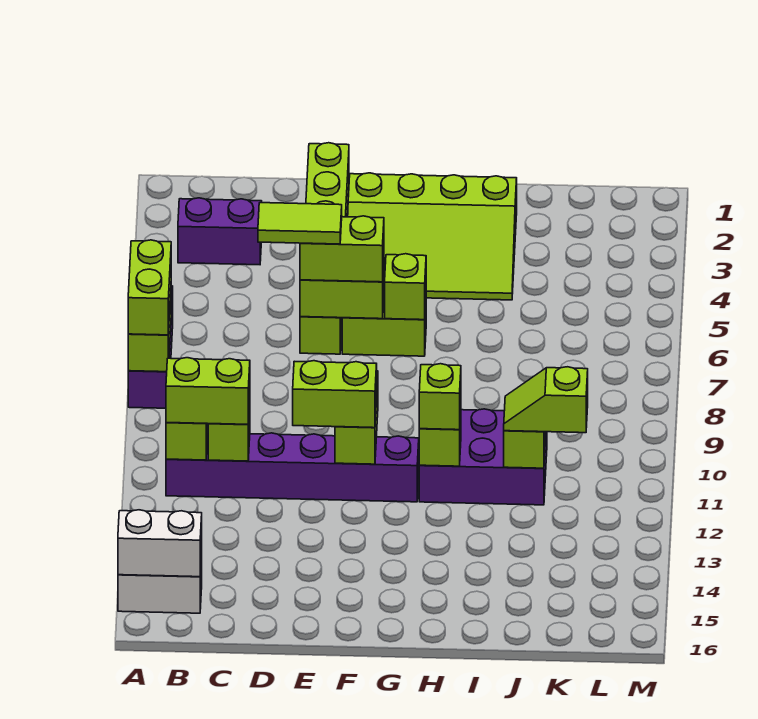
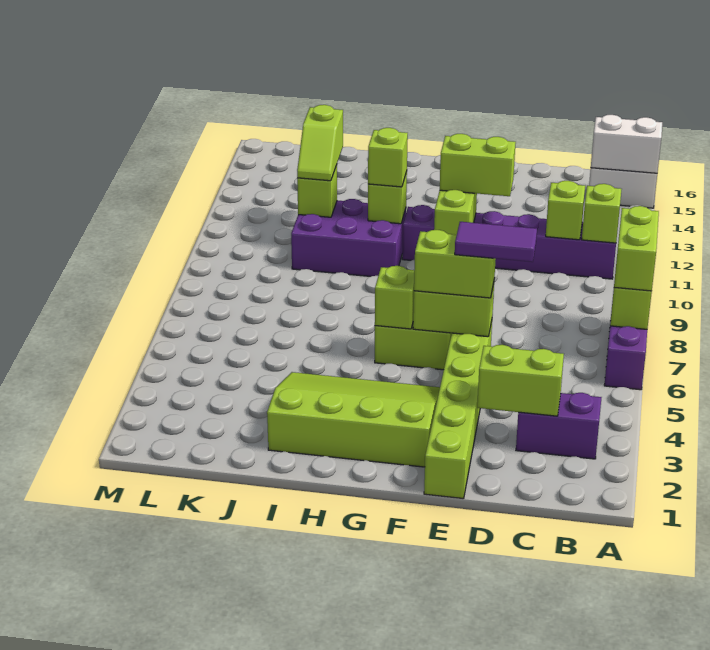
lime 1x2 brick [166,358,250,424] -> lime 1x2 brick moved to [477,345,564,416]
lime 1x2 tile [258,203,342,244] -> purple 1x2 tile [455,222,537,262]
lime 1x2 slope [504,367,588,433] -> lime 1x2 slope turned to [297,105,343,181]

